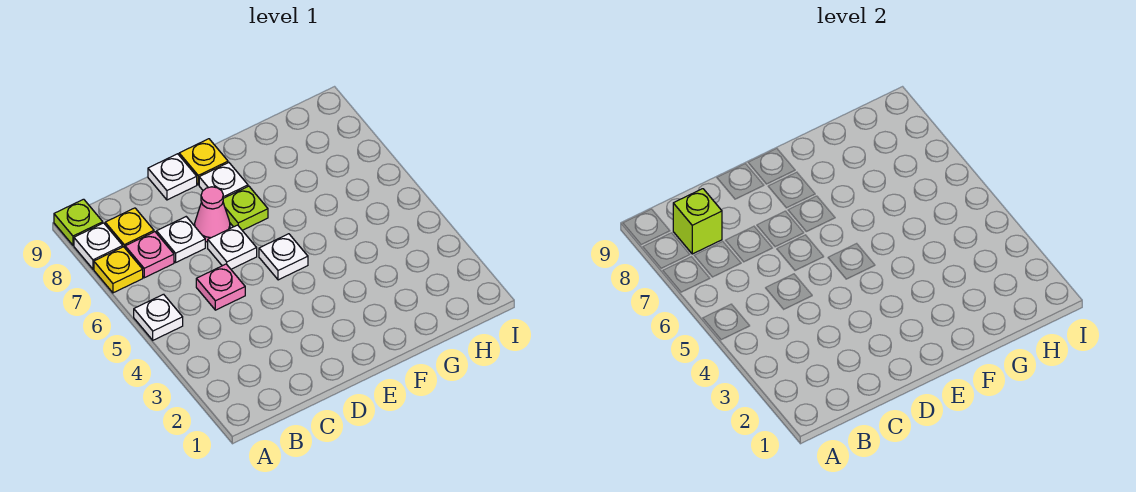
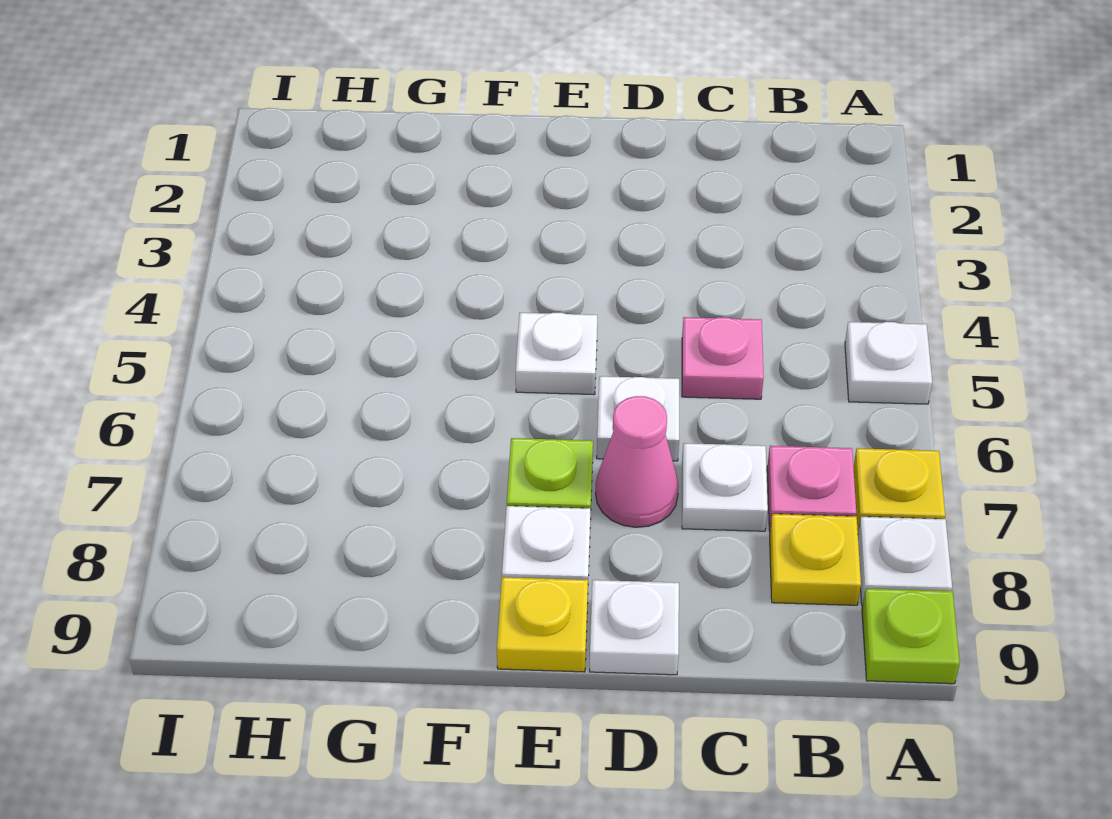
lime 1x1 brick [673,189,722,254] -> none

